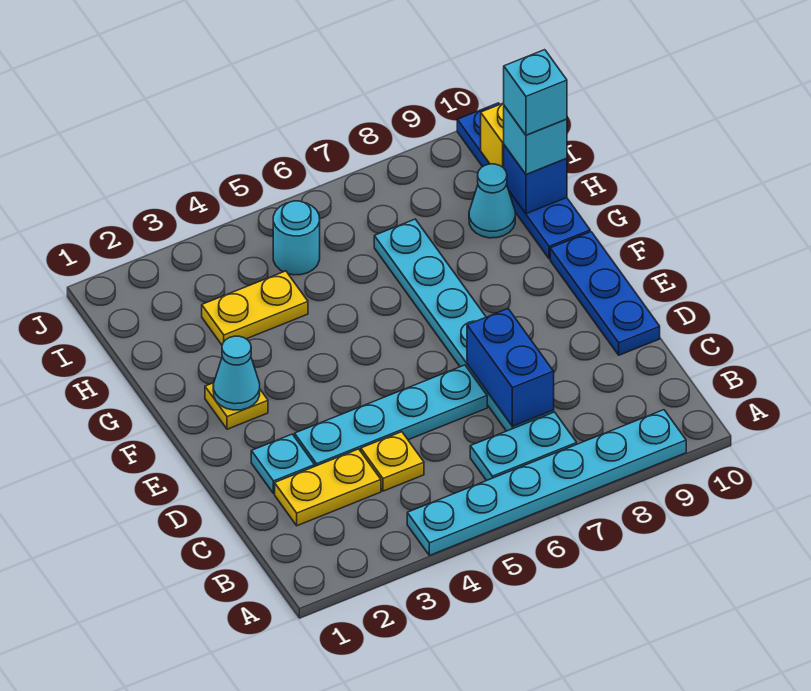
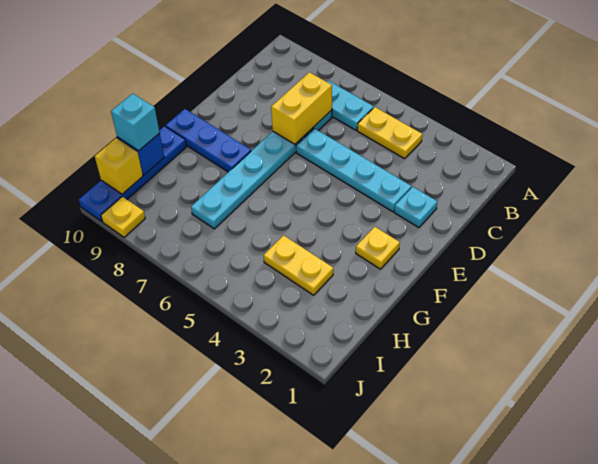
cyan 1x6 plate [407,410,686,555] -> none
yellow 1x2 plate [275,449,381,526] -> yellow 1x2 plate moved to [357,107,422,159]
yellow 1x1 plate [361,432,424,491] -> yellow 1x1 plate moved to [101,197,145,237]
blue 1x2 brick [467,309,554,426] -> yellow 1x2 brick [271,72,332,144]
blue 1x3 plate [550,232,660,355] -> blue 1x3 plate turned to [166,109,251,172]
cyan 1x1 cone [213,336,260,410] -> none
cyan 1x1 cone [469,164,515,238] -> none
cyan 1x1 brick [504,50,567,135] -> none
cyan 1x1 round brick [273,201,320,275] -> none

